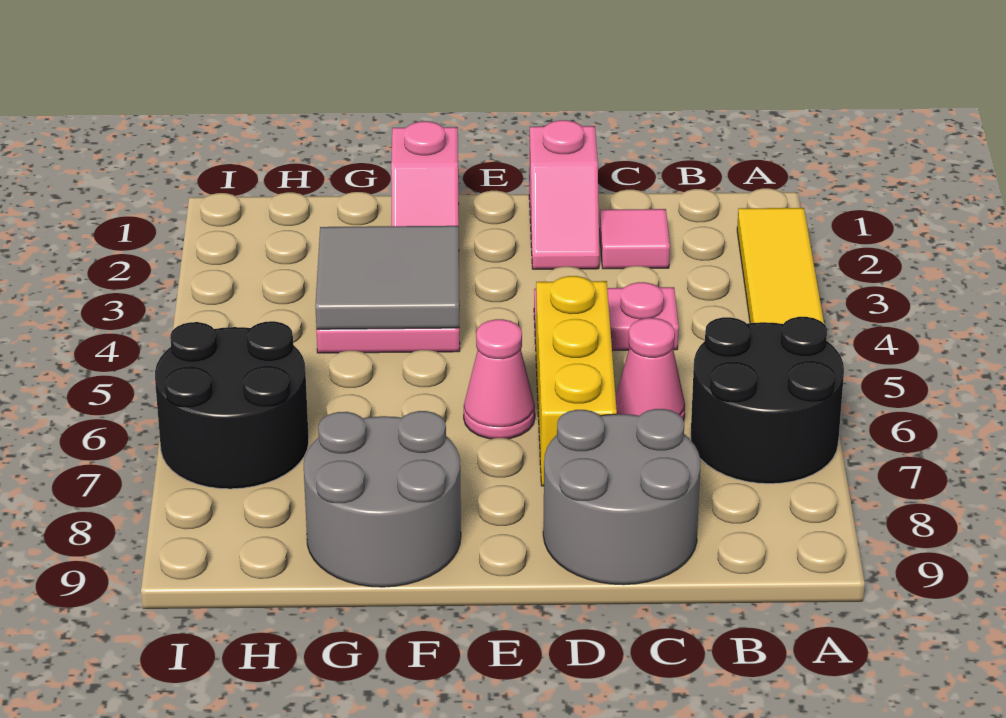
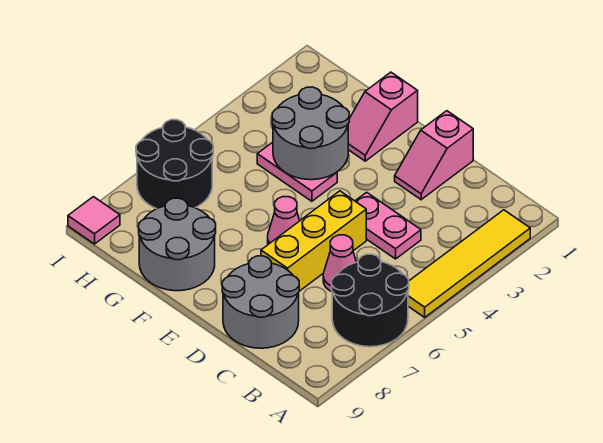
pink 1x1 tile [600,209,670,269] -> pink 1x1 tile moved to [68,197,120,244]
grey 2x2 tile [315,226,459,329] -> grey 2x2 round brick [272,87,349,180]

